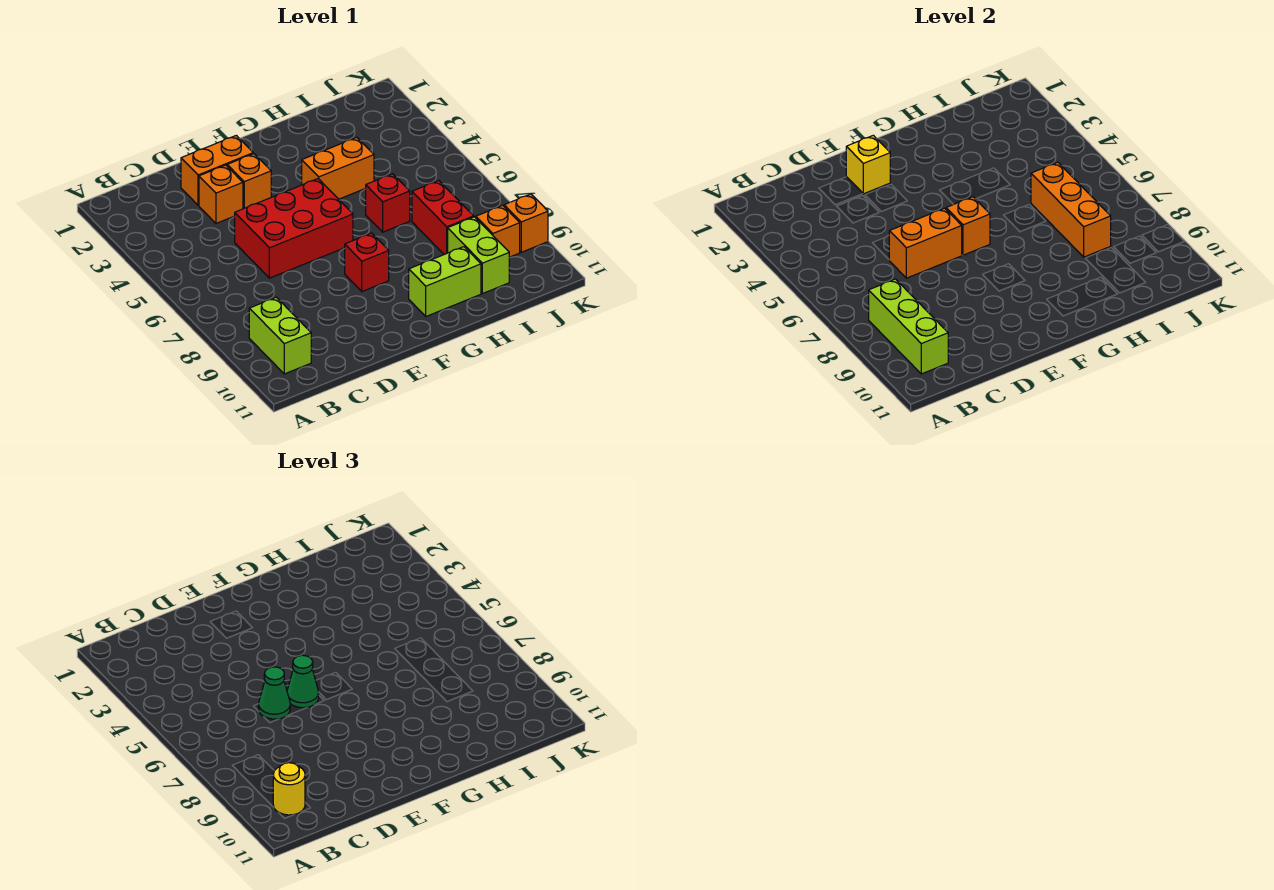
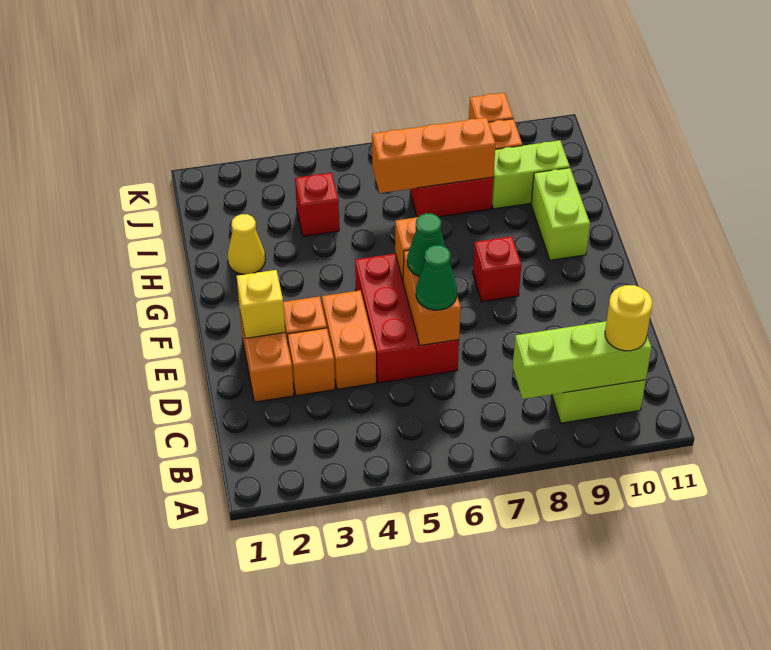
orange 1x2 brick [302,137,374,199] -> orange 1x2 brick moved to [322,290,376,389]
none -> yellow 1x1 cone [228,214,265,274]
red 1x1 brick [366,174,410,232] -> red 1x1 brick moved to [295,173,339,236]

